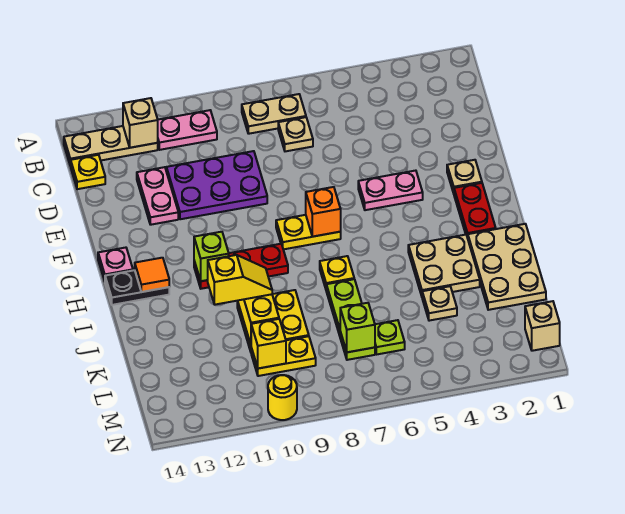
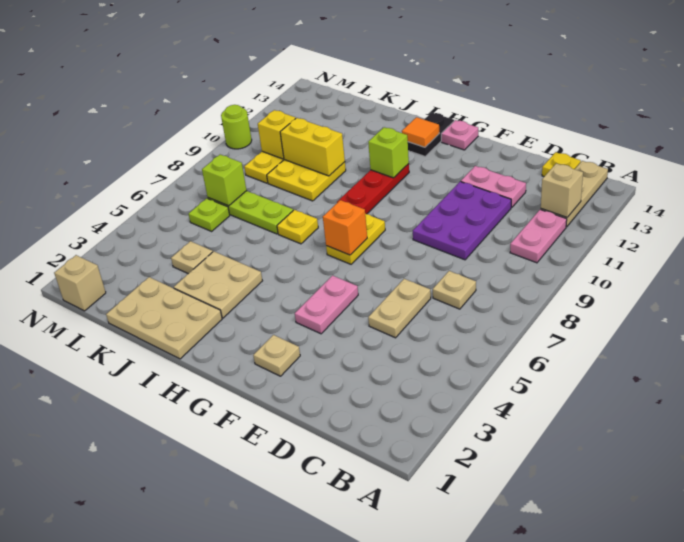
tan 1x2 plate [242,94,306,134] -> tan 1x2 plate moved to [368,279,431,338]
red 1x2 plate [454,183,496,238] -> none
yellow 1x2 slope [208,255,272,305] -> none
yellow 1x1 round brick [268,375,297,420] -> lime 1x1 round brick [221,105,252,149]

